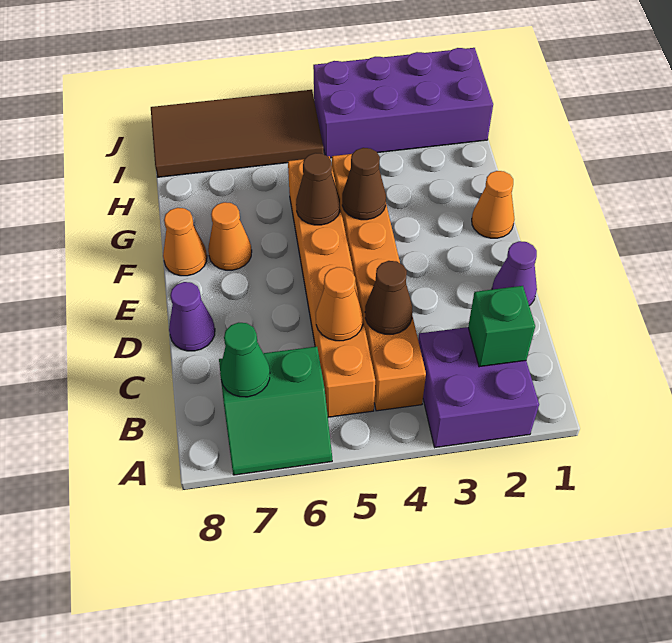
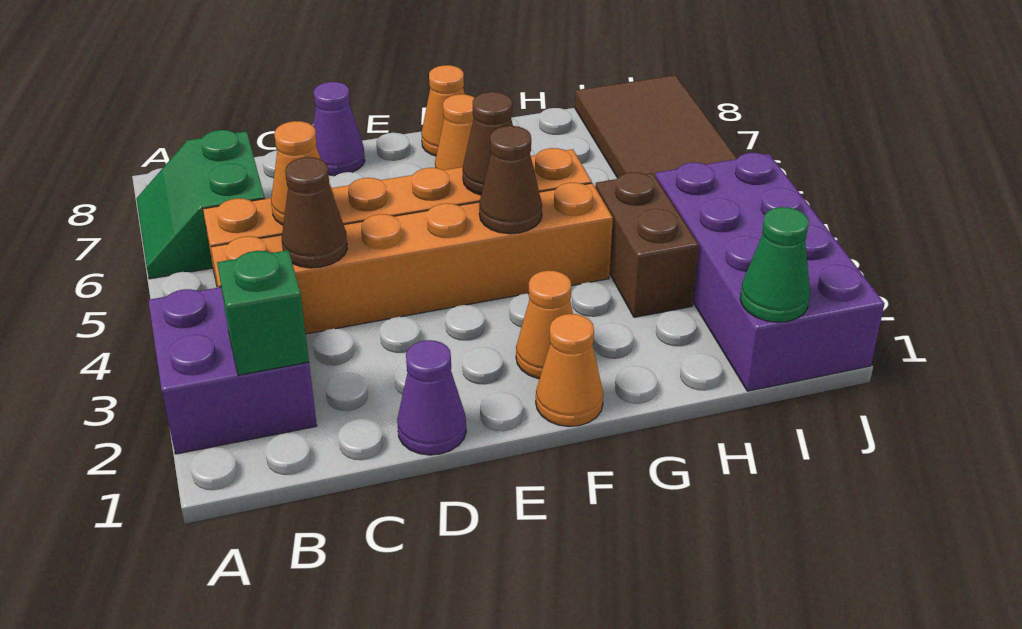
green 1x1 cone [220,323,270,397] -> green 1x1 cone moved to [740,207,810,322]
none -> orange 1x1 cone [516,271,573,379]
none -> brown 1x2 brick [595,172,699,317]

